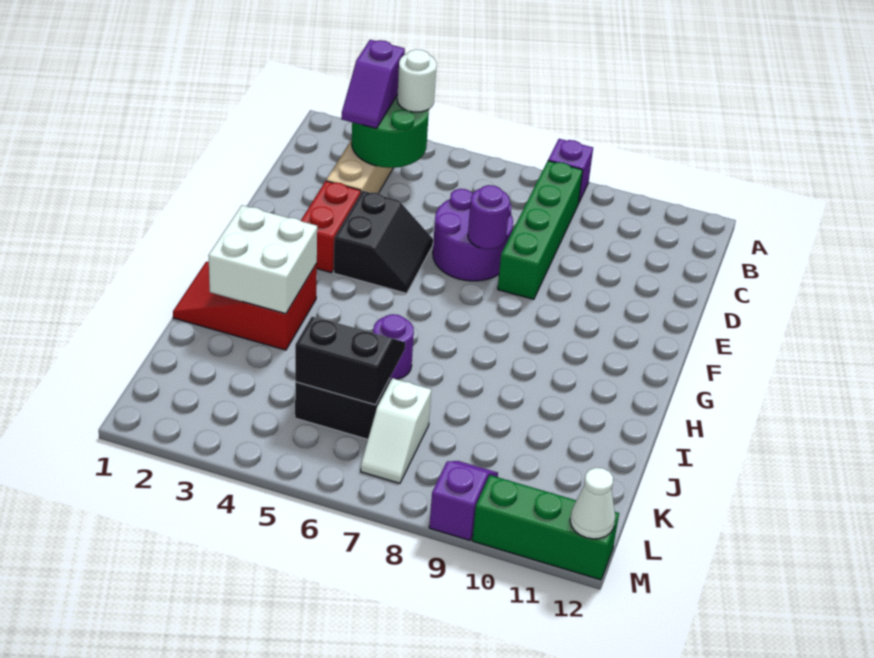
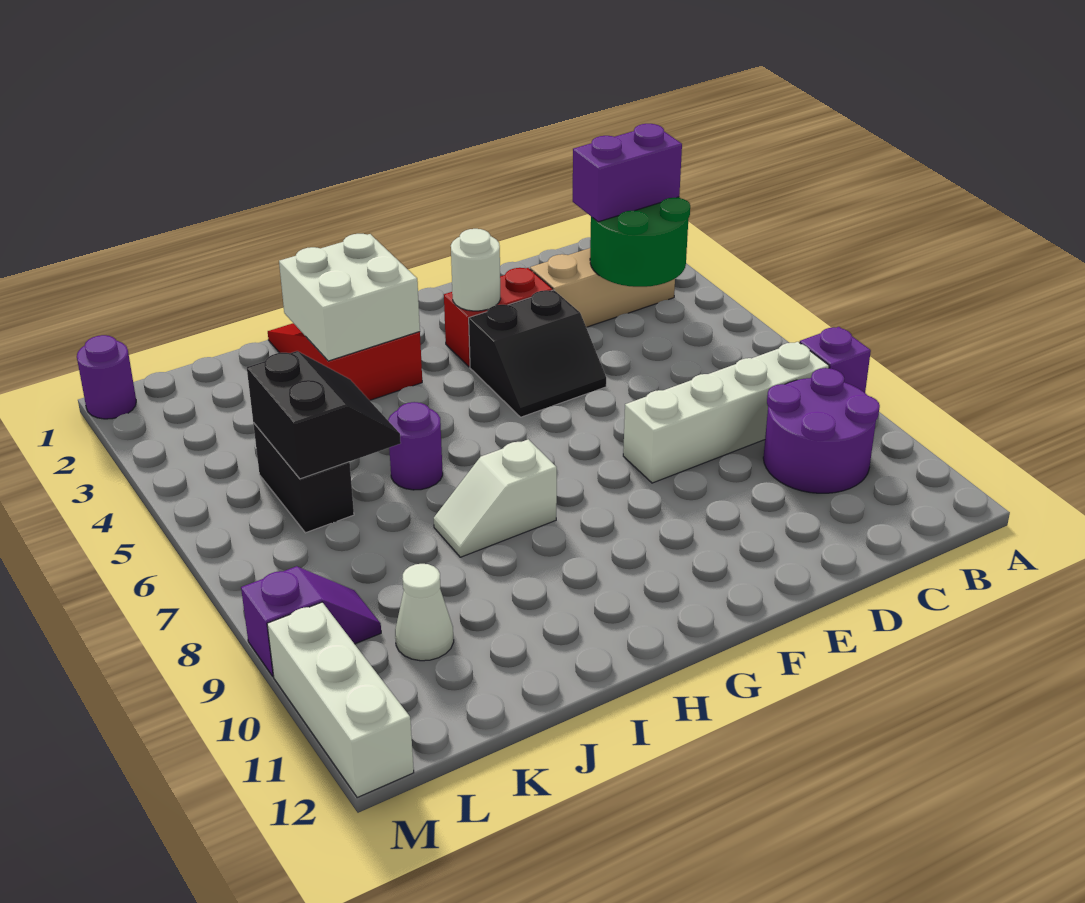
purple 1x2 slope [341,40,405,128] -> purple 1x2 brick [573,124,682,222]
white 1x1 round brick [397,49,437,112] -> white 1x1 round brick moved to [451,229,501,311]
green 1x4 brick [498,161,583,299] -> white 1x4 brick [623,342,829,483]
purple 2x2 round brick [433,189,513,281] -> purple 2x2 round brick moved to [763,368,880,493]
purple 1x1 round brick [468,185,510,249] -> purple 1x1 round brick moved to [77,335,136,419]
white 1x2 slope [361,378,431,483] -> white 1x2 slope moved to [434,439,557,557]
green 1x3 brick [472,475,619,580] -> white 1x3 brick [267,602,414,798]
white 1x1 cone [570,468,615,539] -> white 1x1 cone moved to [395,564,454,661]

